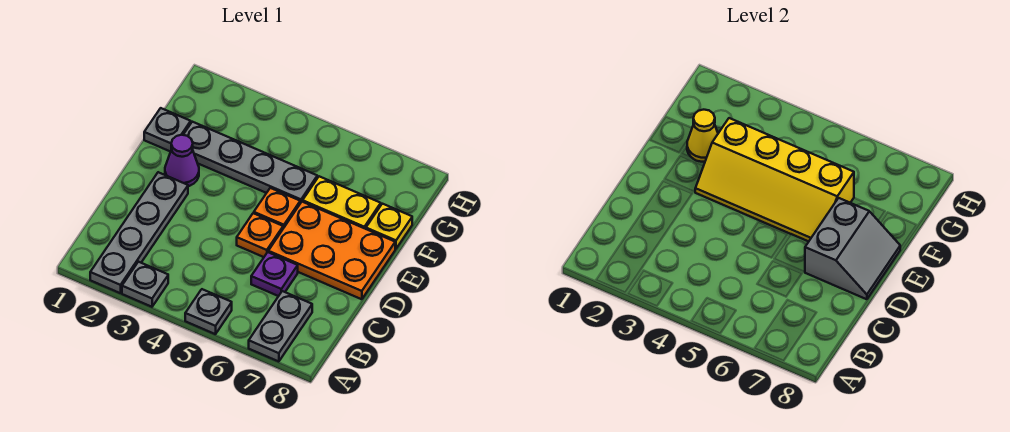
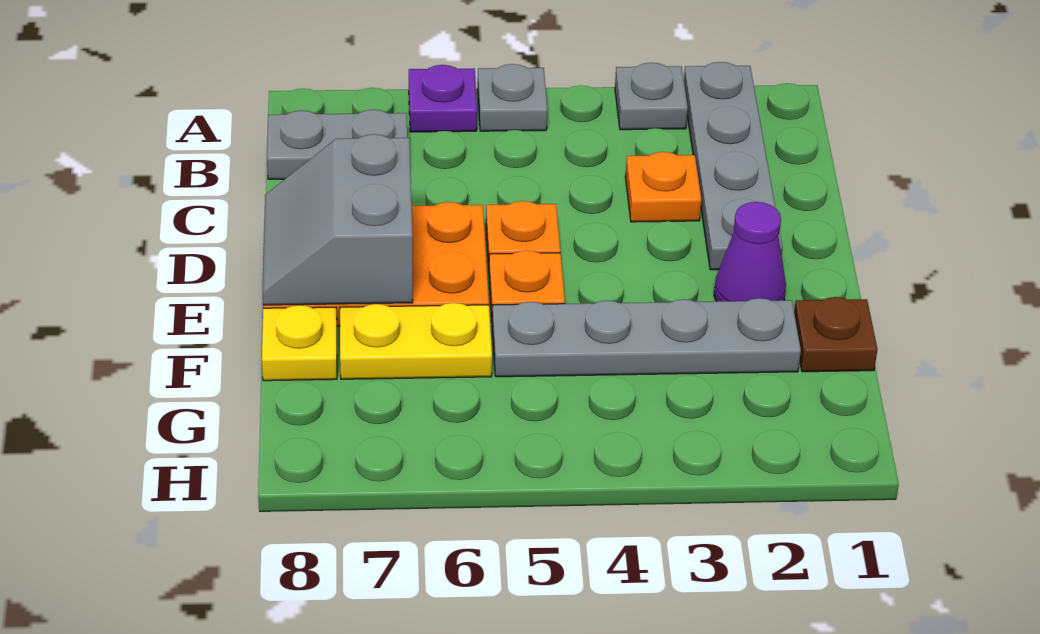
grey 1x2 plate [249,291,312,362] -> grey 1x2 plate turned to [267,110,407,179]
none -> orange 1x1 plate [625,152,701,222]
purple 1x1 plate [251,252,298,296] -> purple 1x1 plate moved to [409,65,477,132]
yellow 2x4 slope [695,118,854,241] -> none
grey 1x1 plate [144,108,191,152] -> brown 1x1 plate [794,297,877,372]
yellow 1x1 cone [687,110,718,162] -> none

